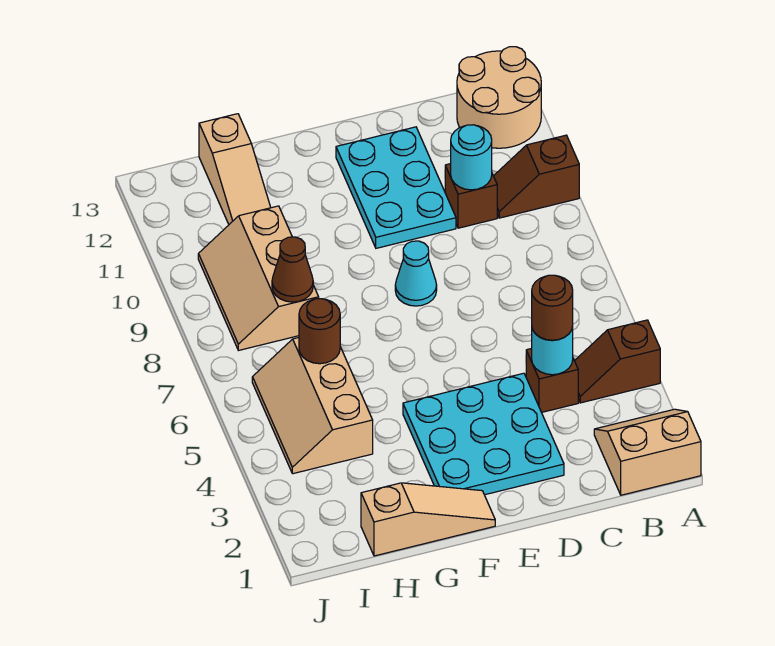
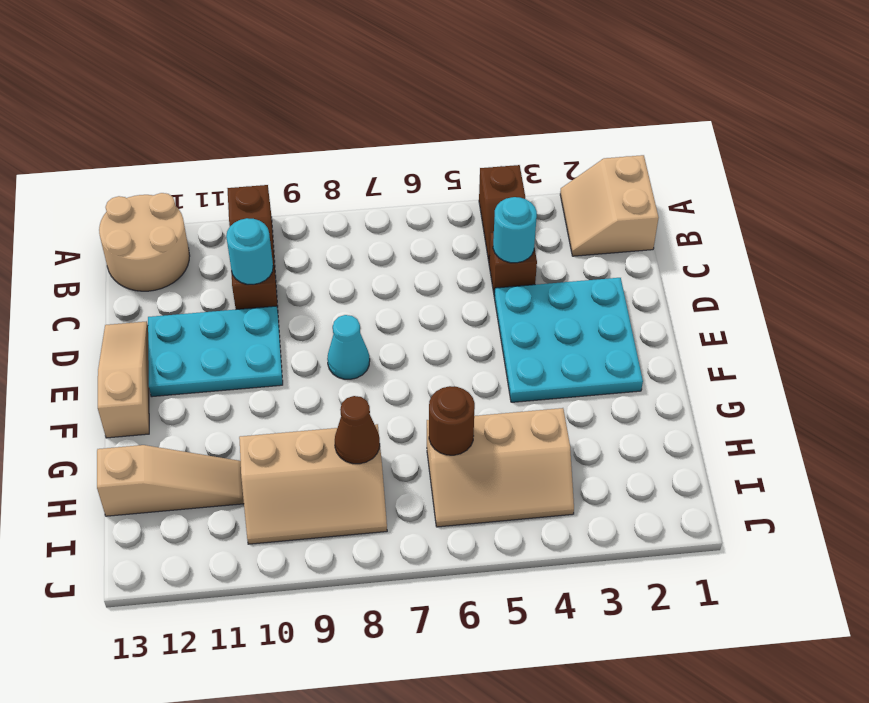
brown 1x1 round brick [532,275,573,340] -> none
tan 1x3 slope [361,483,495,556] -> tan 1x3 slope moved to [98,321,149,438]

